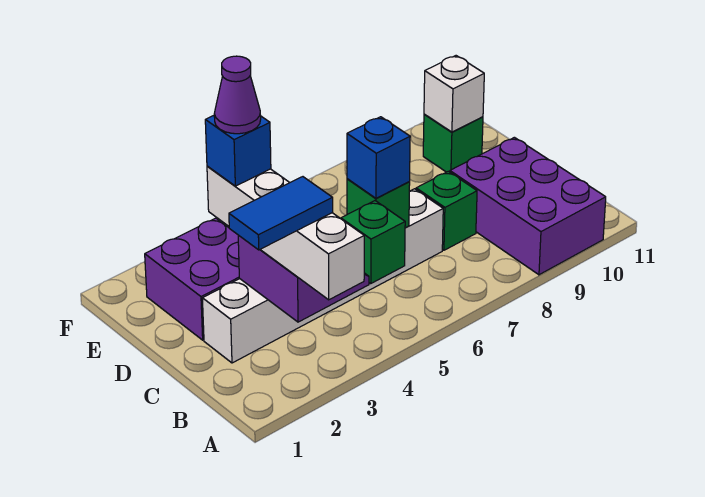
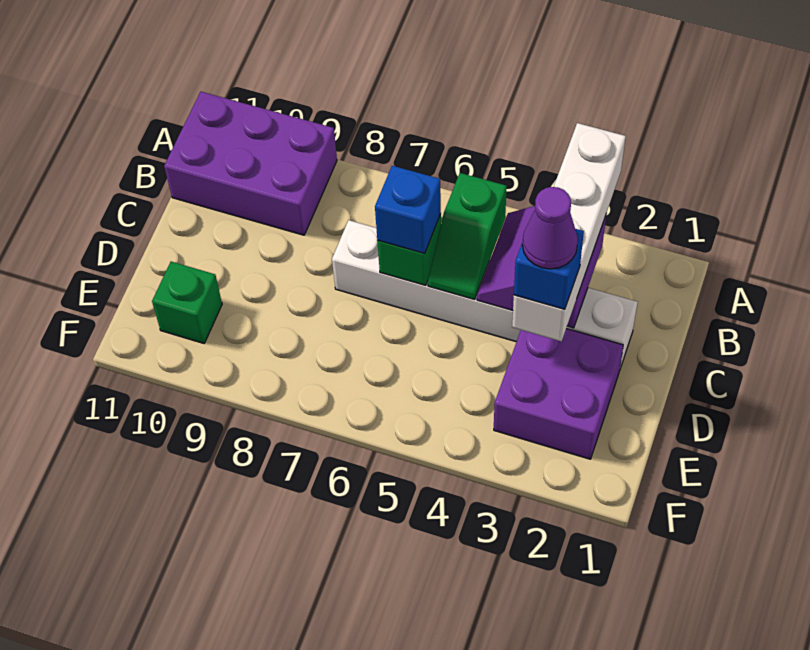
purple 2x3 brick [450,137,606,275] -> purple 2x3 brick turned to [164,92,337,235]
blue 1x2 tile [229,177,333,250] -> none
green 1x1 brick [416,171,477,250] -> none
white 1x1 brick [424,56,484,132] -> none

